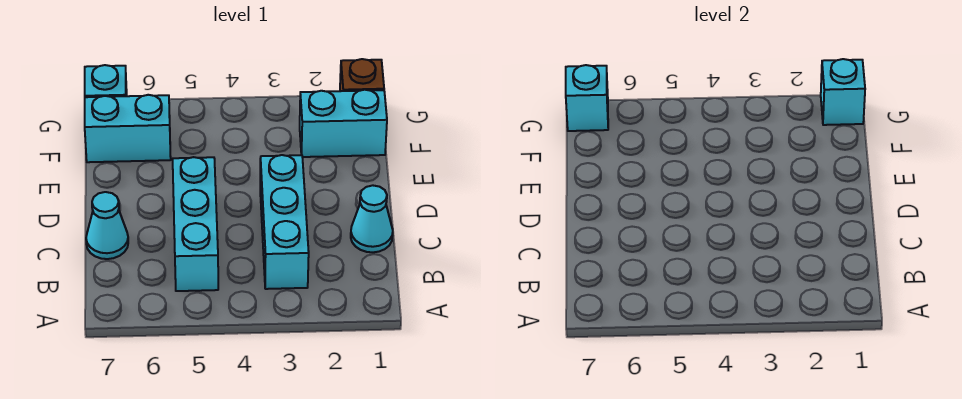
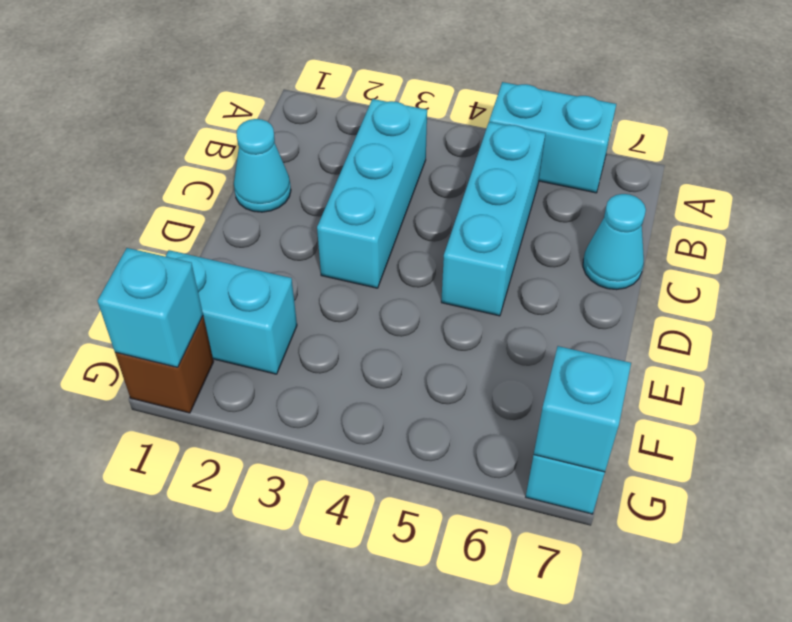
cyan 1x2 brick [85,95,171,162] -> cyan 1x2 brick moved to [489,82,616,193]

